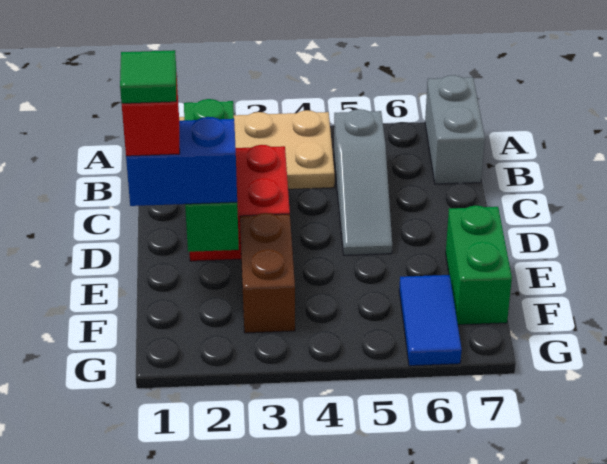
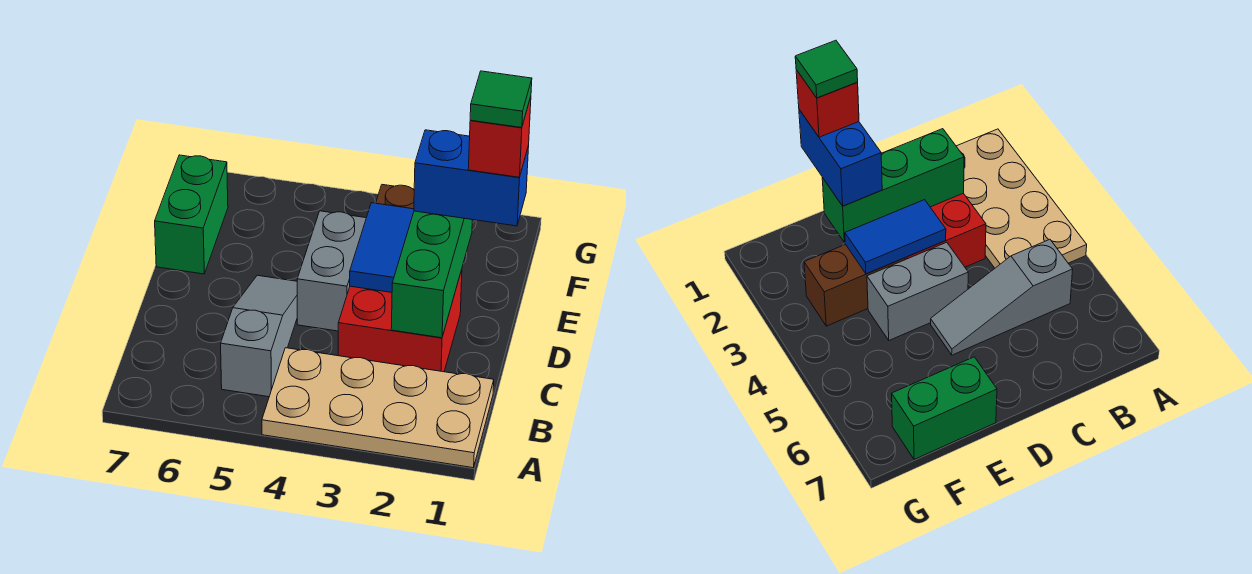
grey 1x2 brick [425,75,485,184] -> grey 1x2 brick moved to [297,211,366,331]
blue 1x2 tile [399,275,462,366] -> blue 1x2 tile moved to [350,203,414,292]

